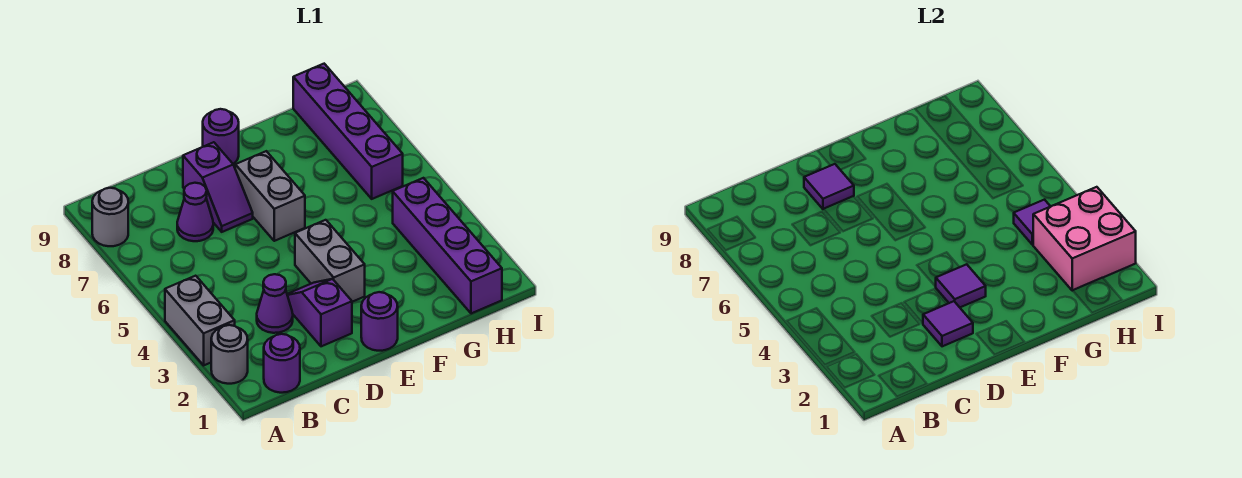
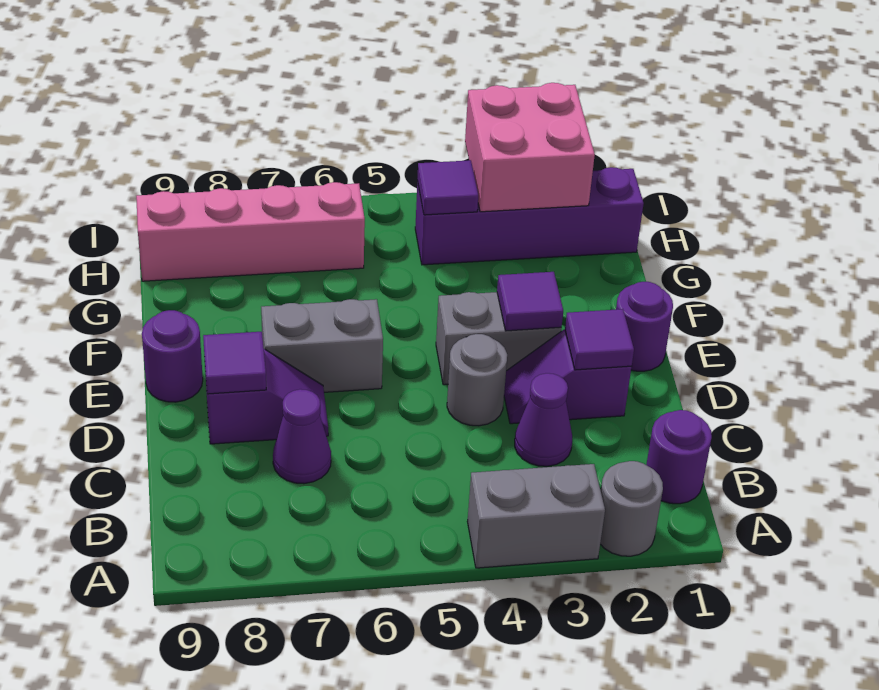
grey 1x1 round brick [92,188,128,246] -> grey 1x1 round brick moved to [447,334,507,426]
purple 1x4 brick [293,64,403,199] -> pink 1x4 brick [136,182,365,281]

